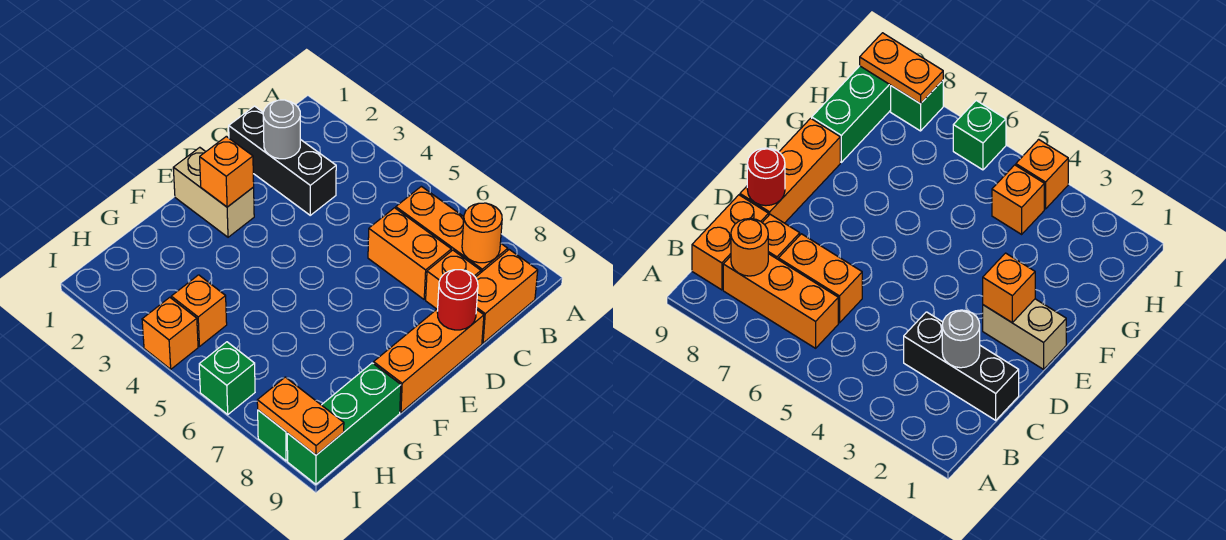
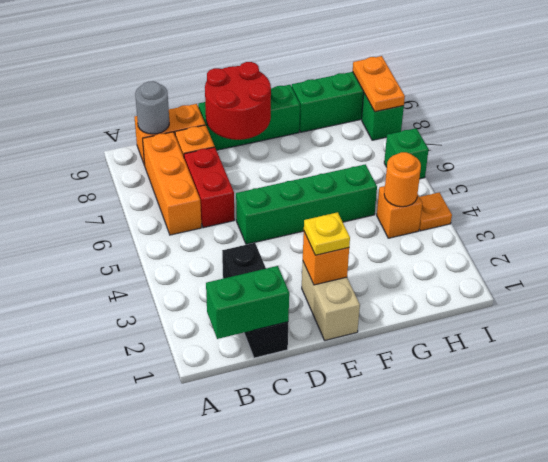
none -> green 1x2 brick [206,266,289,339]
orange 1x1 round brick [462,203,502,263] -> orange 1x1 round brick moved to [384,152,421,207]
grey 1x1 round brick [263,100,300,159] -> grey 1x1 round brick moved to [135,81,169,134]
orange 1x2 brick [368,208,451,299] -> red 1x2 brick [184,147,234,228]
none -> green 1x4 brick [236,164,377,244]
orange 1x3 brick [374,309,484,412] -> green 1x3 brick [198,85,300,150]
red 1x1 round brick [437,270,478,330] -> red 2x2 round brick [205,62,271,140]
none -> yellow 1x1 plate [304,212,350,255]
orange 1x1 brick [142,297,198,369] -> orange 1x1 plate [419,193,452,231]

